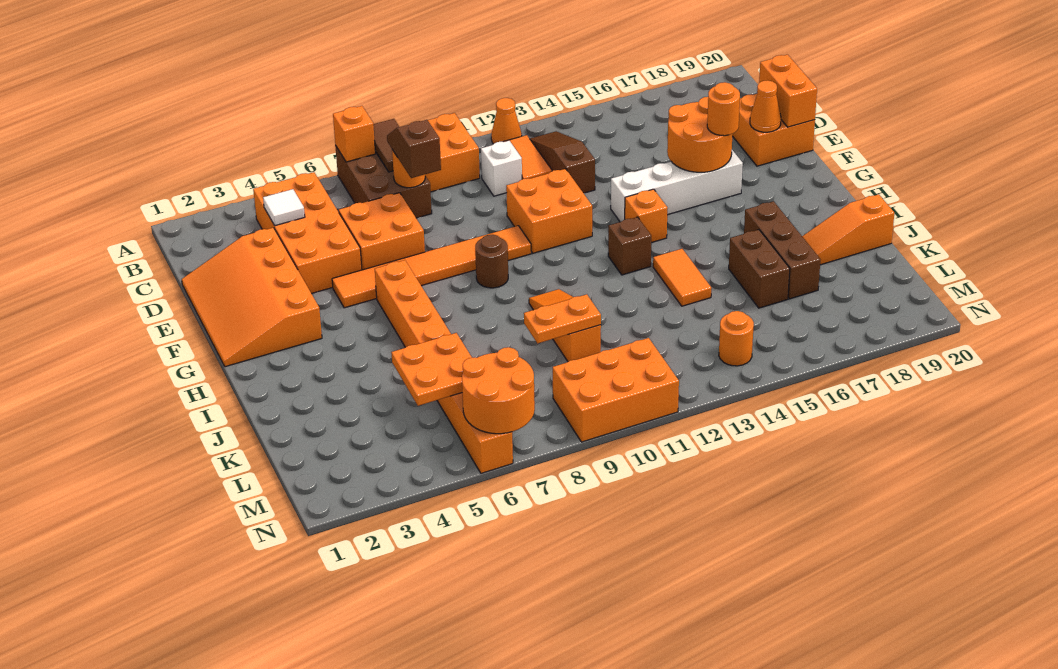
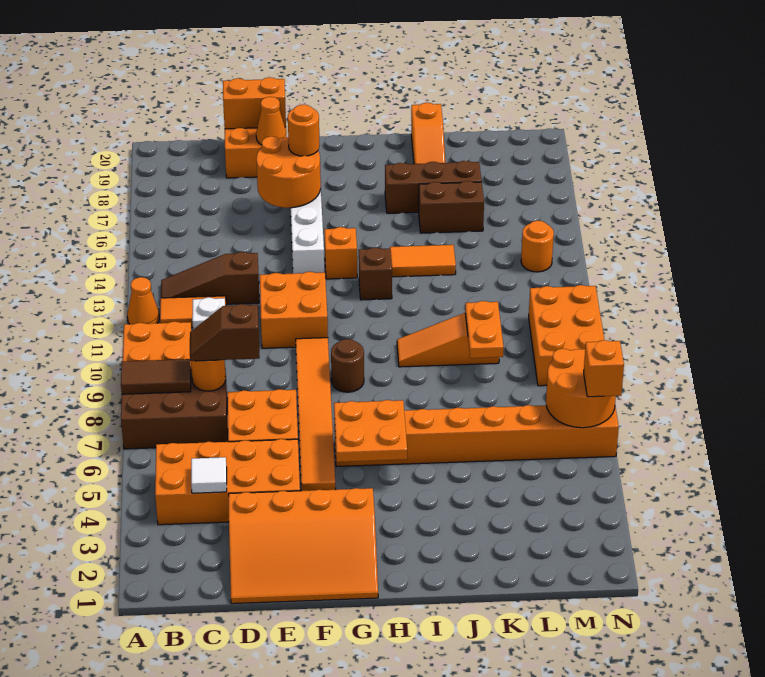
orange 1x1 brick [333,106,375,162] -> orange 1x1 brick moved to [584,340,624,397]
orange 2x2 plate [391,333,472,406] -> orange 2x2 plate moved to [334,400,407,462]

